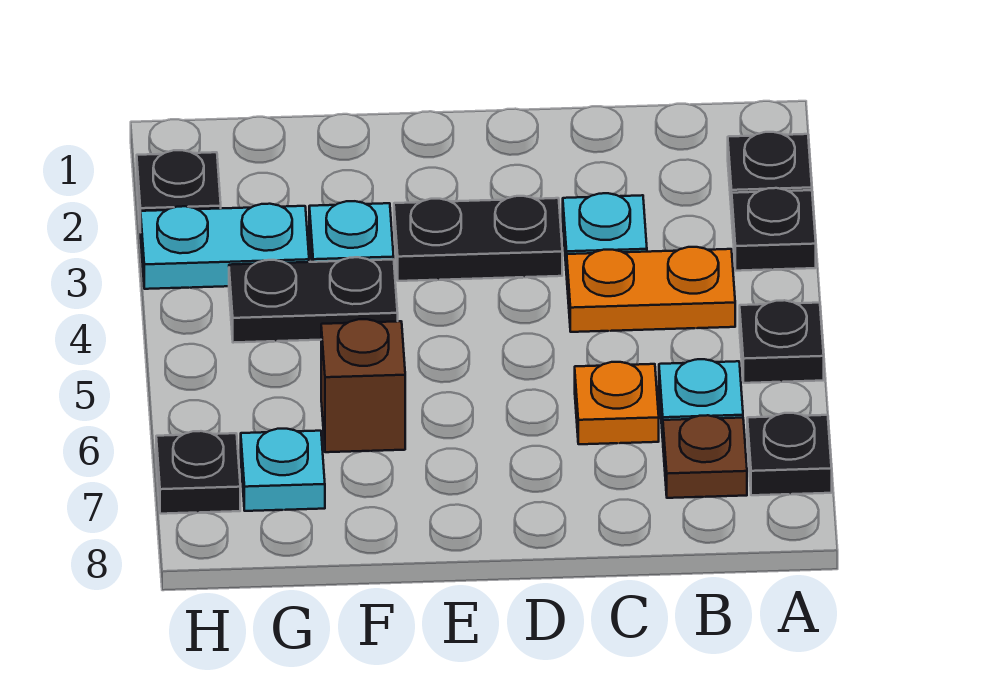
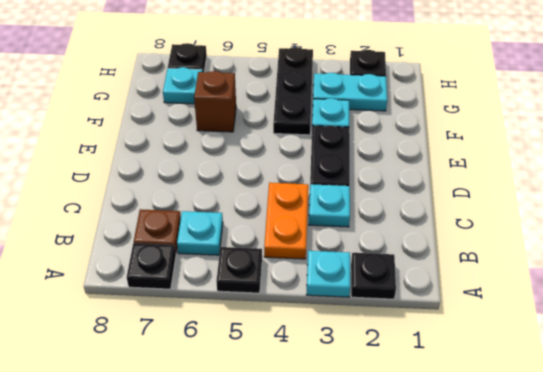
black 1x1 plate [732,188,816,271] -> cyan 1x1 plate [306,251,350,297]
orange 1x1 plate [575,362,659,444] -> none
black 1x2 plate [229,257,398,343] -> black 1x3 plate [273,47,313,135]
cyan 1x2 plate [141,204,309,289] -> cyan 1x2 plate turned to [313,73,387,111]

